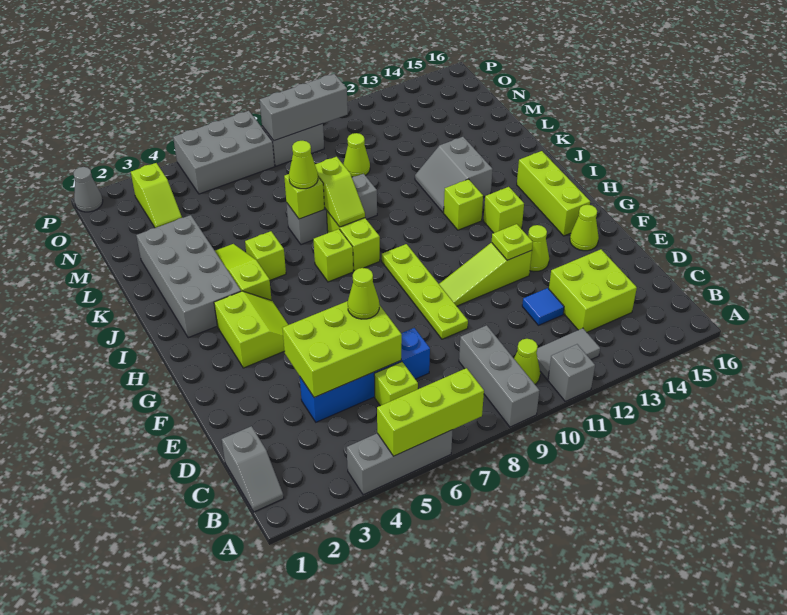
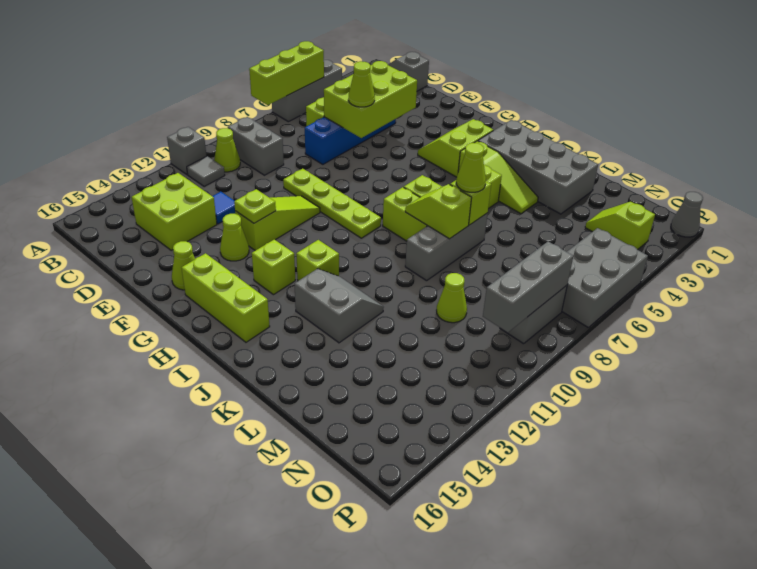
grey 1x3 brick [459,325,540,427] -> grey 1x2 brick [228,117,284,175]
grey 1x2 tile [537,328,600,379] -> grey 1x1 tile [187,156,225,187]
lime 2x2 slope [214,291,288,368] -> lime 2x2 slope turned to [418,119,493,177]

